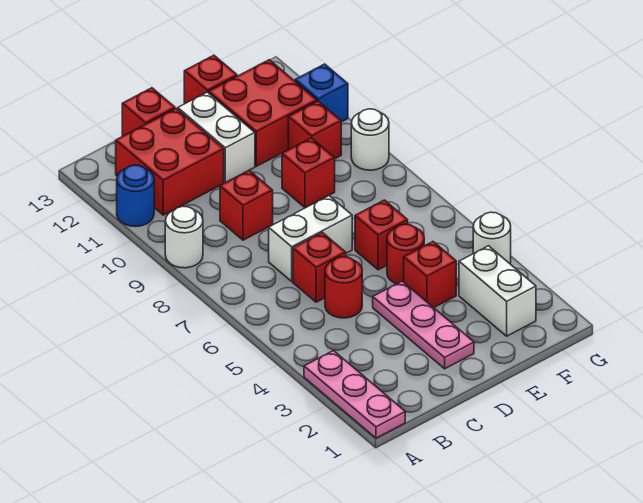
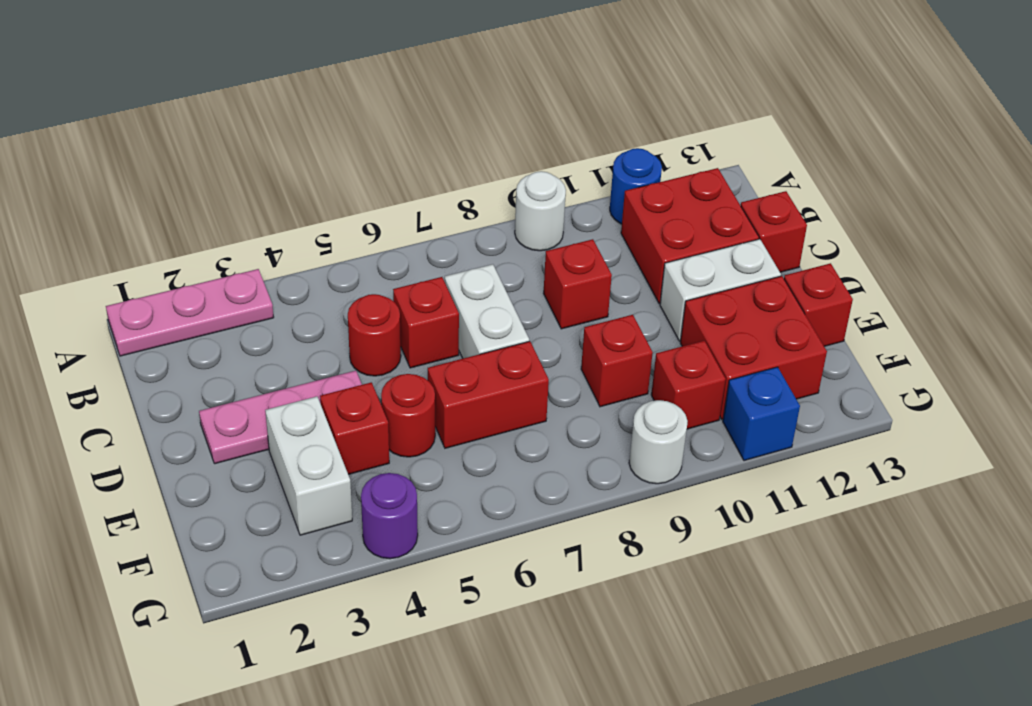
red 1x1 brick [355,200,408,270] -> red 1x2 brick [427,341,549,448]
white 1x2 brick [459,246,536,336] -> white 1x2 brick turned to [265,397,352,535]
white 1x1 round brick [473,212,511,263] -> purple 1x1 round brick [361,473,418,559]

